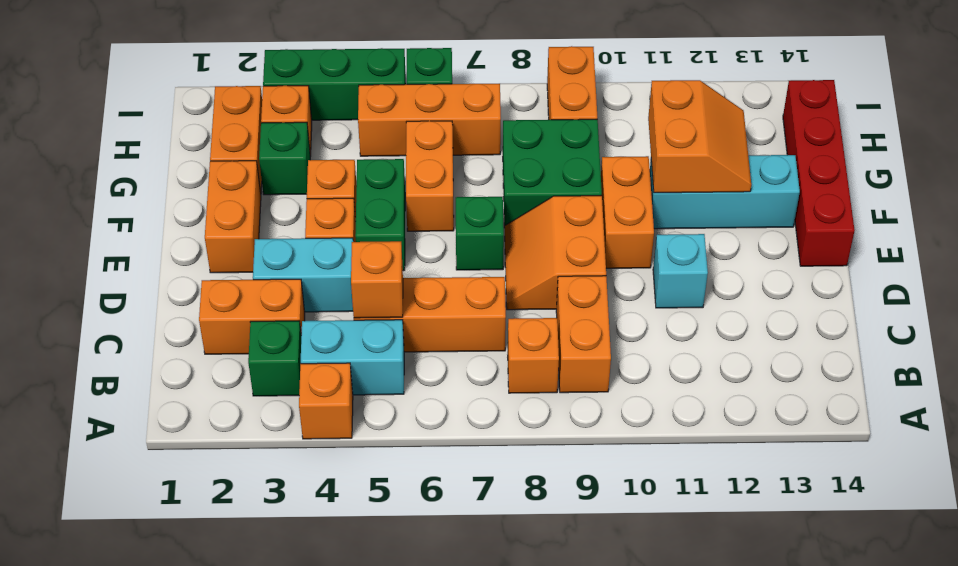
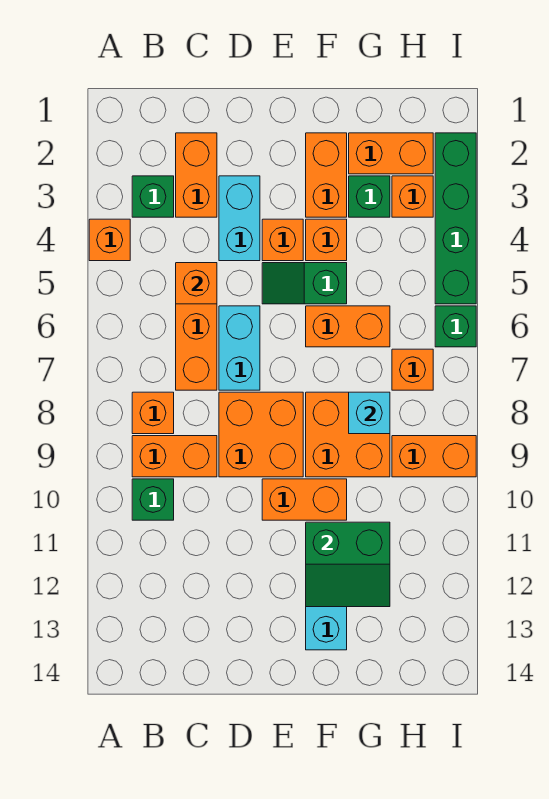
cyan 1x2 brick [301,320,404,395] -> cyan 1x2 brick moved to [219,306,260,390]
orange 2x2 slope [505,196,606,310] -> orange 2x2 brick [219,392,303,477]
cyan 1x1 brick [653,234,708,308] -> cyan 1x1 brick moved to [349,392,390,434]
orange 1x2 brick [205,161,261,273] -> orange 1x2 brick turned to [306,133,347,217]
green 1x2 brick [355,159,405,271] -> green 1x2 slope [262,263,347,304]
green 1x1 brick [456,197,504,270] -> green 1x1 brick moved to [132,479,174,520]
red 1x4 brick [783,80,855,266] -> none
green 2x2 brick [503,119,602,228] -> orange 2x2 brick [306,392,390,477]
orange 2x2 slope [648,80,751,193] -> green 2x2 slope [306,522,390,607]
orange 1x3 brick [358,84,501,156] -> orange 1x1 brick [392,349,433,390]
green 1x3 brick [263,48,406,120] -> green 1x4 brick [435,133,476,304]

